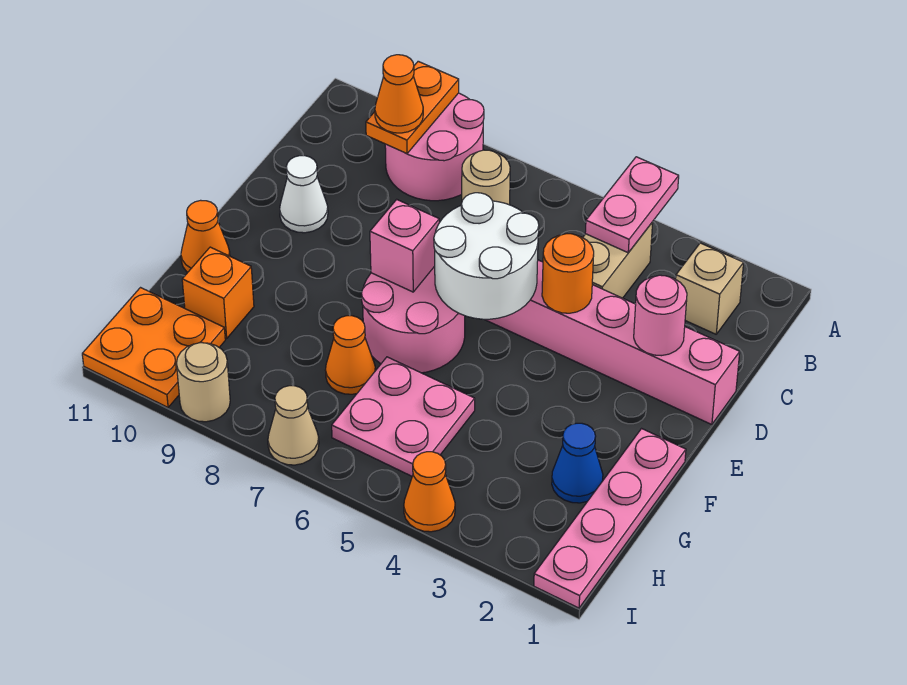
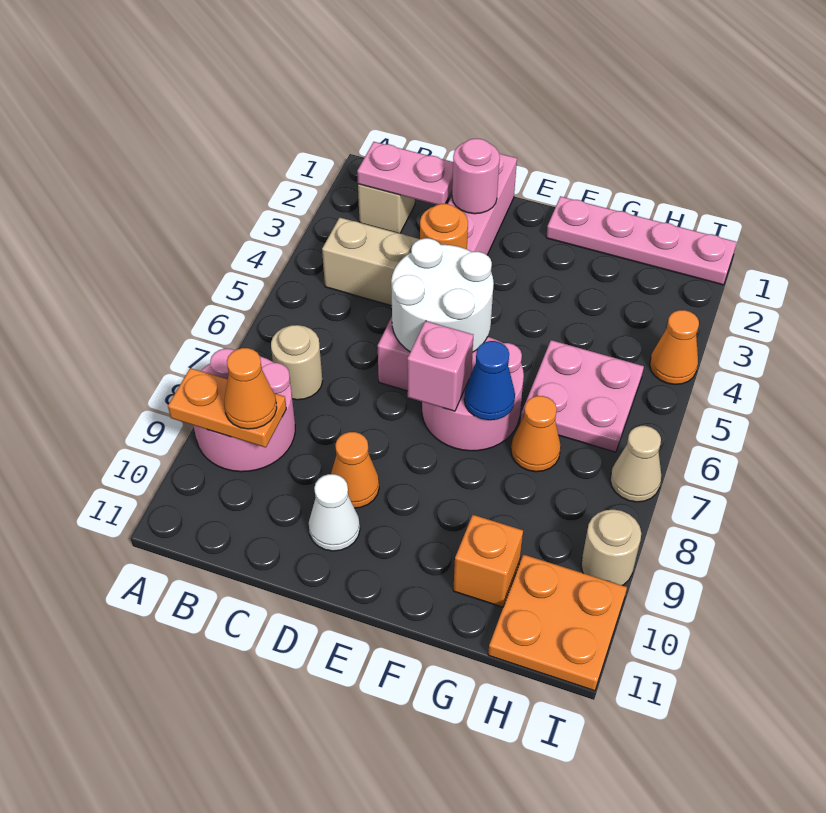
pink 1x2 plate [585,157,679,253] -> pink 1x2 plate moved to [357,142,453,205]
orange 1x1 cone [181,200,230,272] -> orange 1x1 cone moved to [331,432,379,508]
blue 1x1 cone [552,423,603,503] -> blue 1x1 cone moved to [464,341,515,420]

